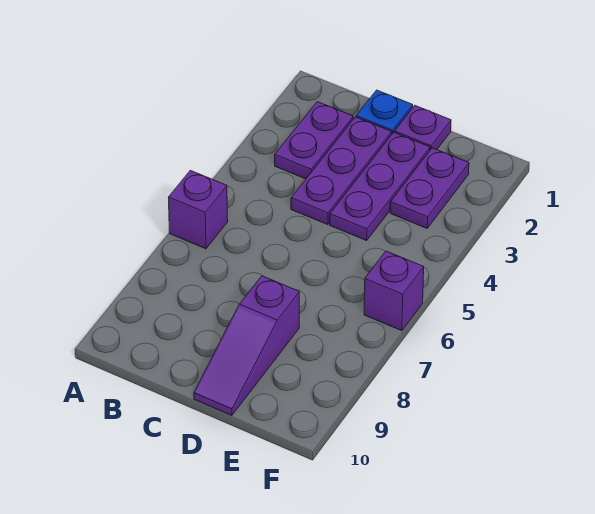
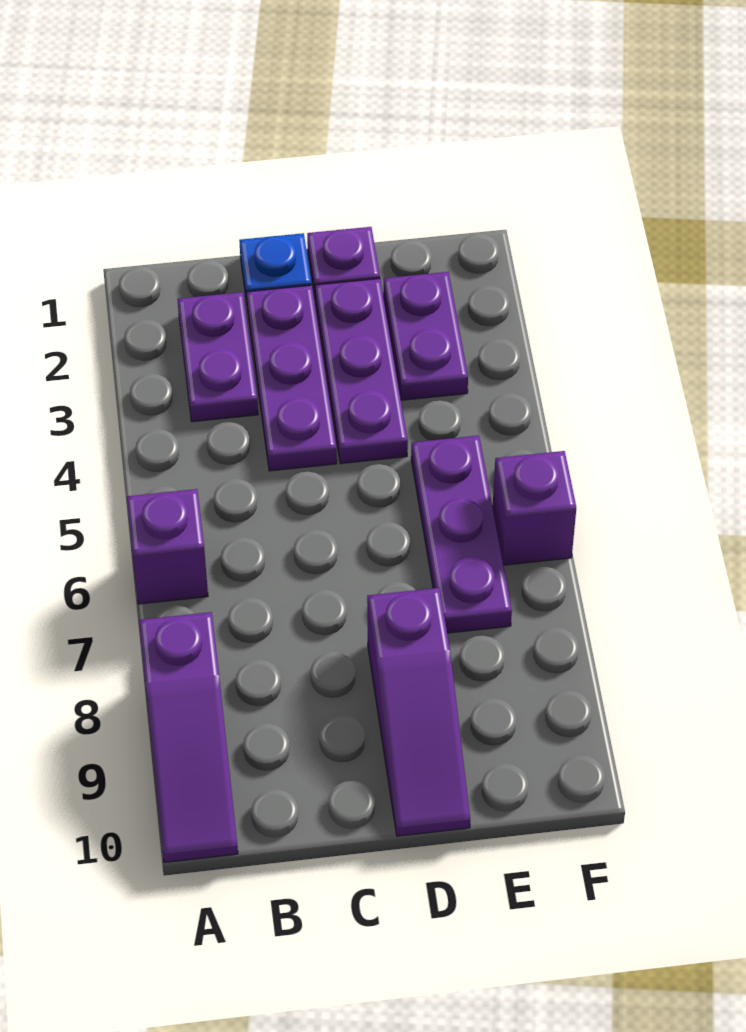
none -> purple 1x3 slope [139,612,238,862]
none -> purple 1x3 plate [411,436,512,633]

